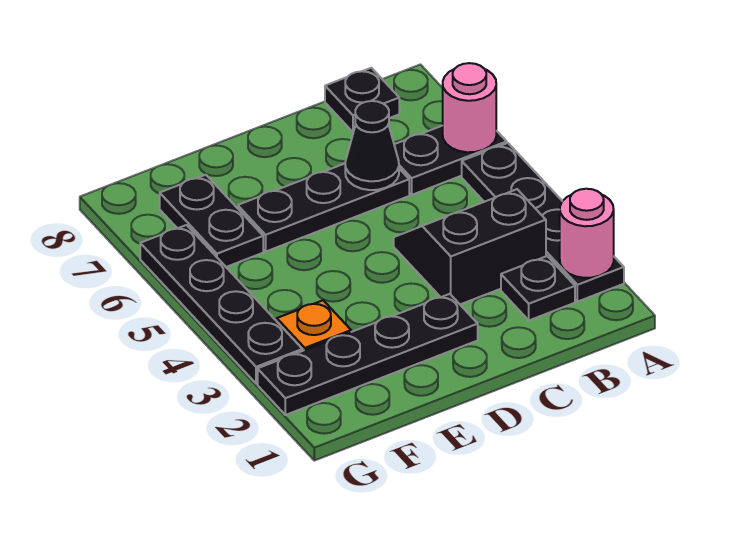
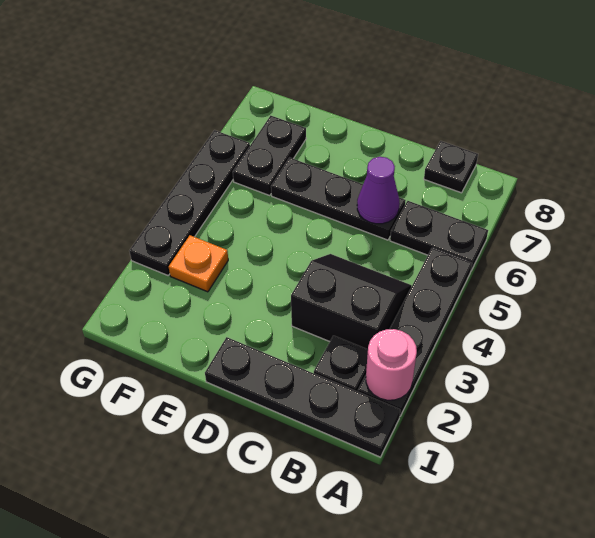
pink 1x1 round brick [443,63,496,152] -> none
black 1x1 cone [345,101,399,190] -> purple 1x1 cone [357,157,400,224]
black 1x4 plate [258,294,478,415] -> black 1x4 plate moved to [205,337,400,457]

